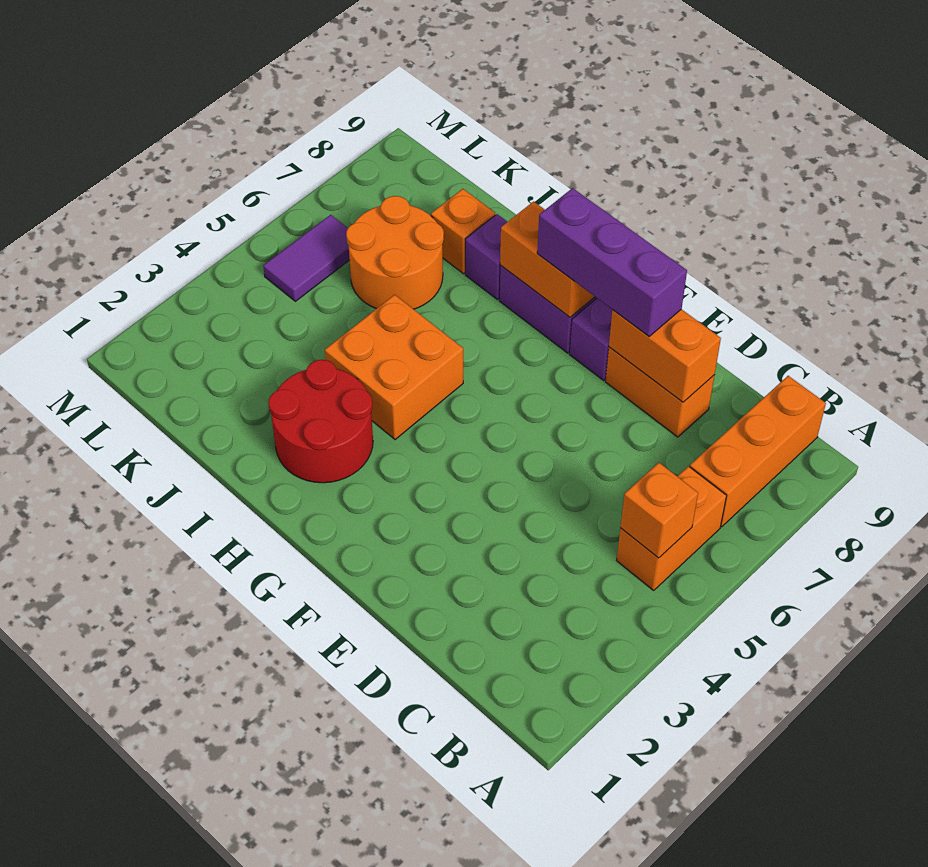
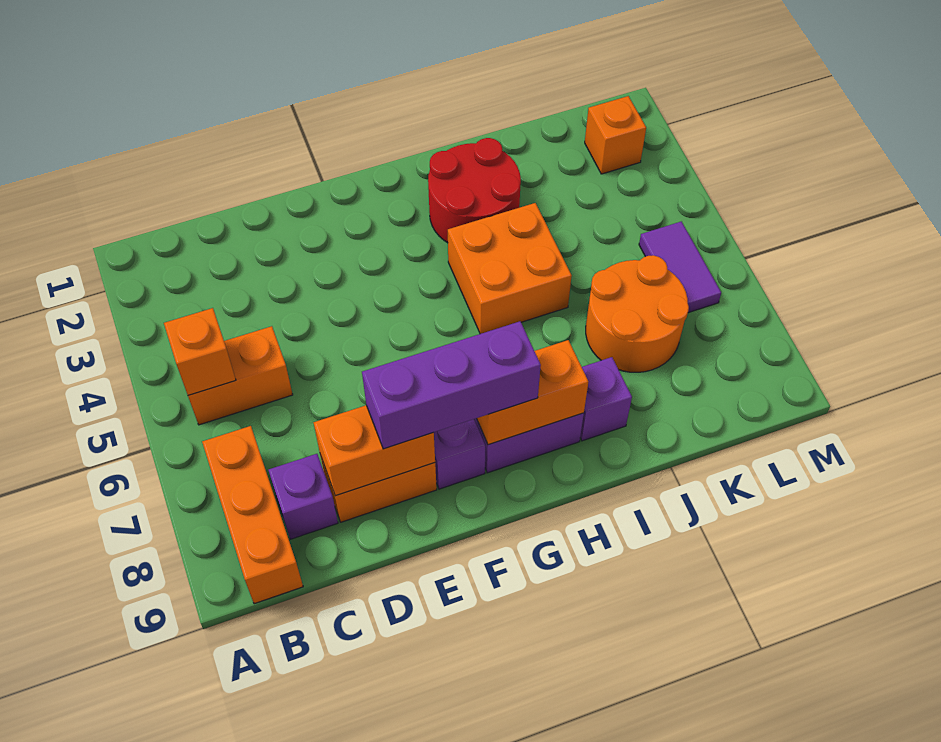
orange 1x2 brick [617,466,726,590] -> orange 1x2 brick turned to [188,326,293,425]
none -> purple 1x1 brick [269,454,338,539]
orange 1x1 brick [431,189,495,274] -> orange 1x1 brick moved to [585,96,646,174]

